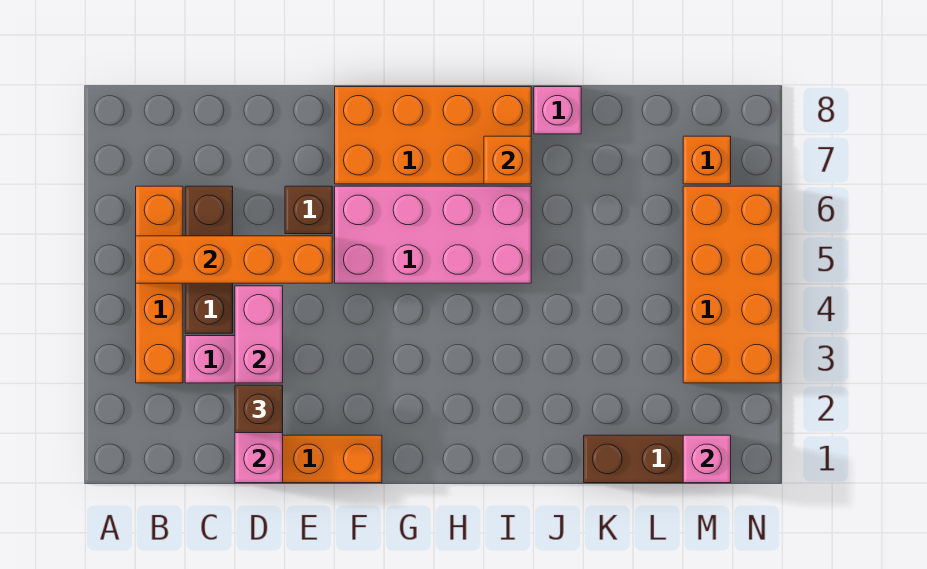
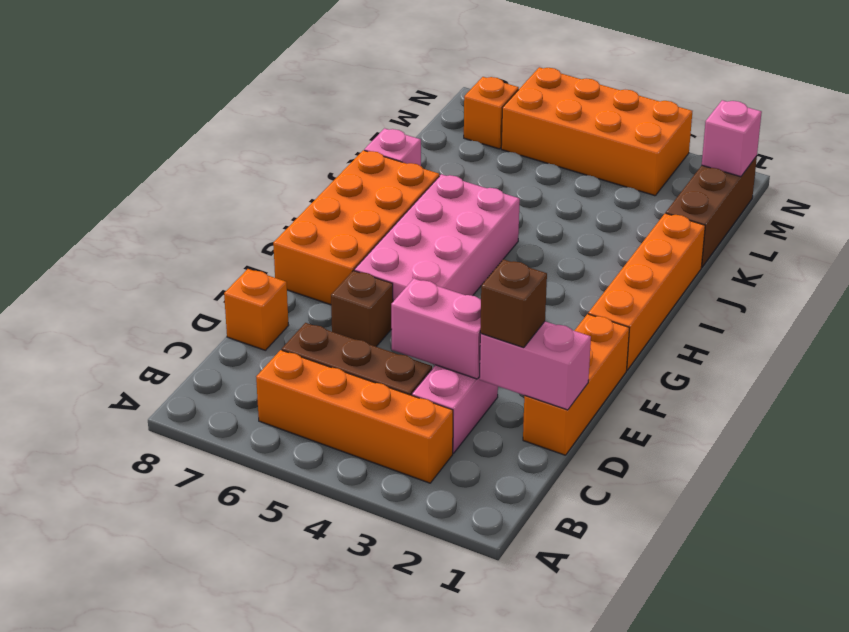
orange 1x4 brick [136,236,332,283] -> orange 1x4 brick moved to [588,213,705,370]
orange 1x1 brick [484,136,531,184] -> orange 1x1 brick moved to [224,269,289,350]

